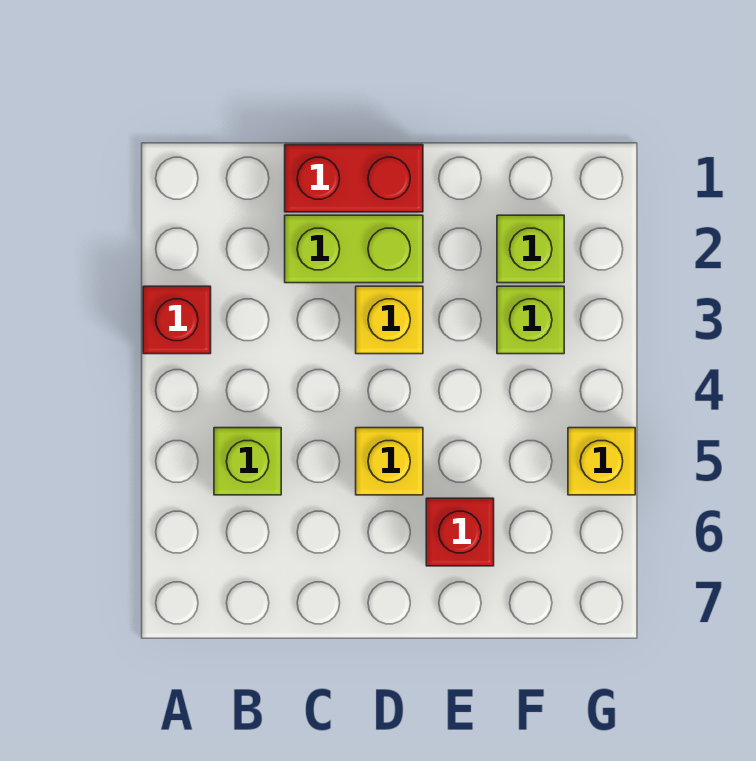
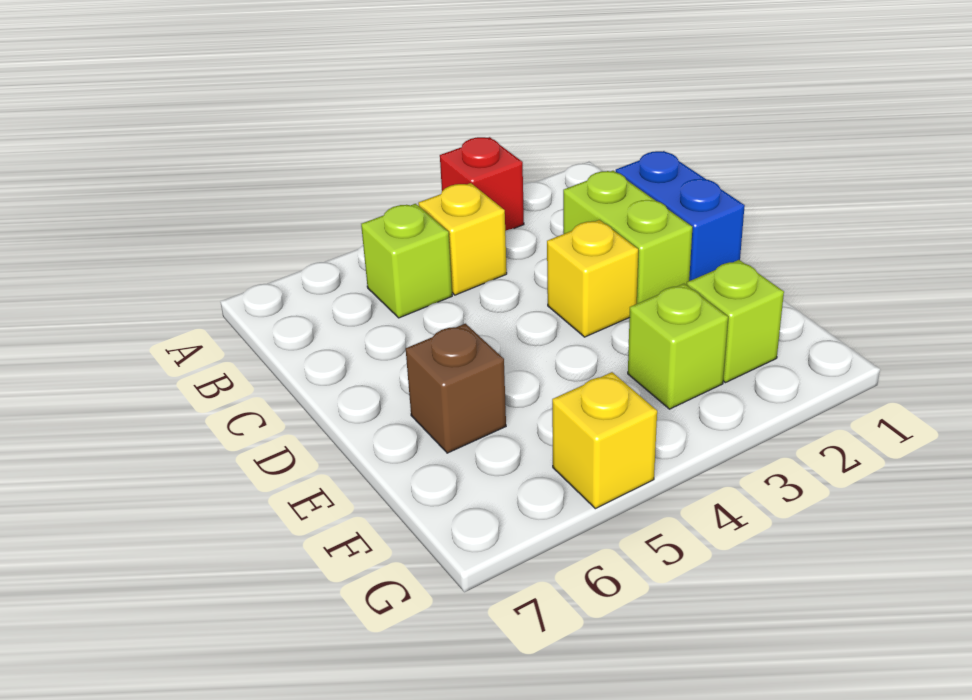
red 1x2 brick [285,145,423,212] -> blue 1x2 brick [616,151,745,281]
yellow 1x1 brick [356,428,423,495] -> yellow 1x1 brick moved to [418,183,507,295]
red 1x1 brick [426,498,494,566] -> brown 1x1 brick [406,324,506,453]

